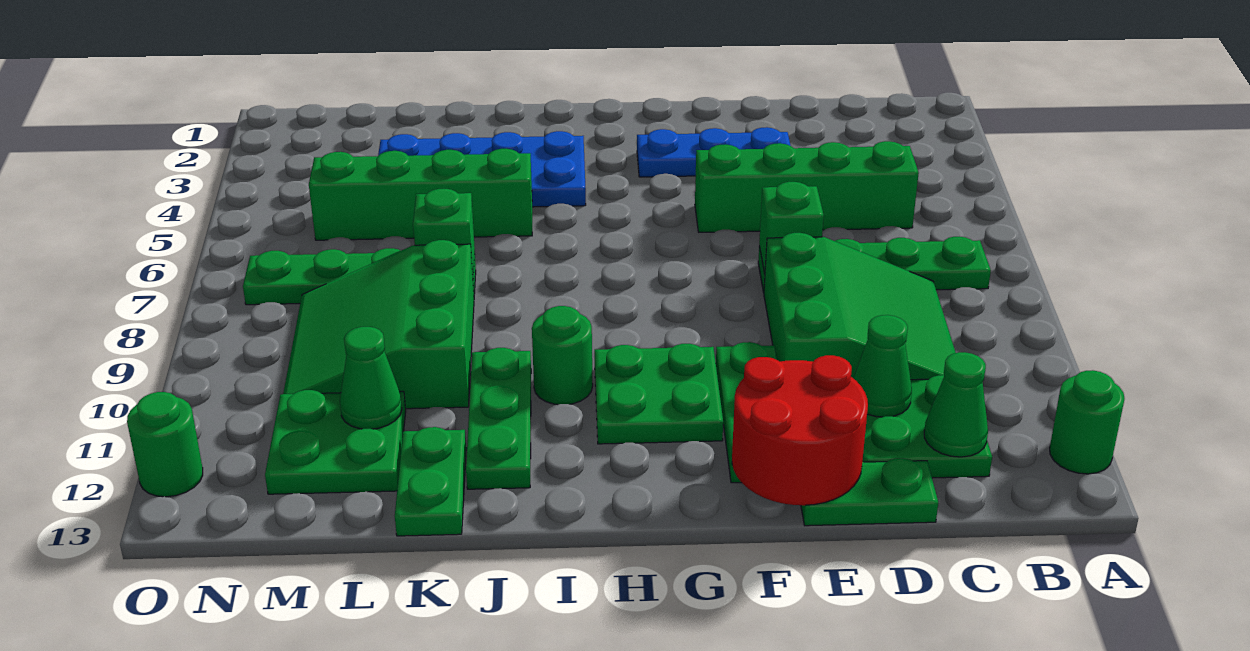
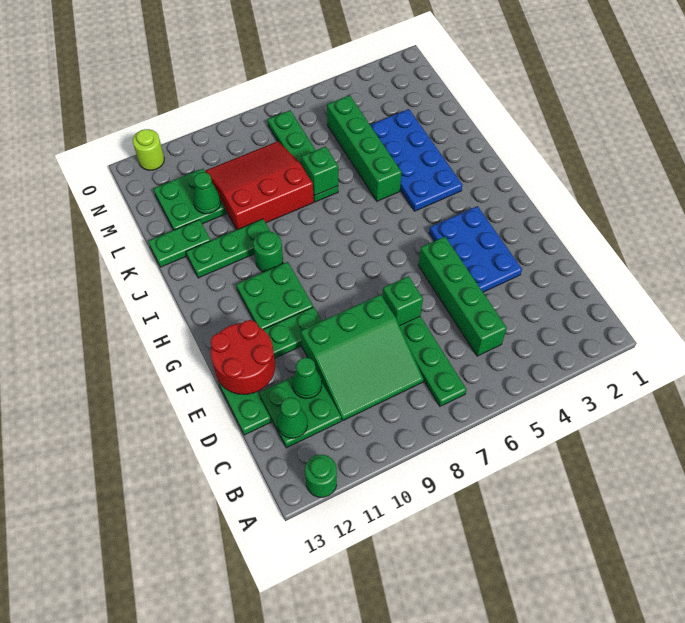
blue 1x3 plate [637,127,791,177] -> blue 2x3 plate [429,206,522,292]
green 3x3 slope [283,240,474,409] -> red 3x3 slope [205,141,314,230]
green 1x1 round brick [127,392,203,497] -> lime 1x1 round brick [133,129,164,170]

